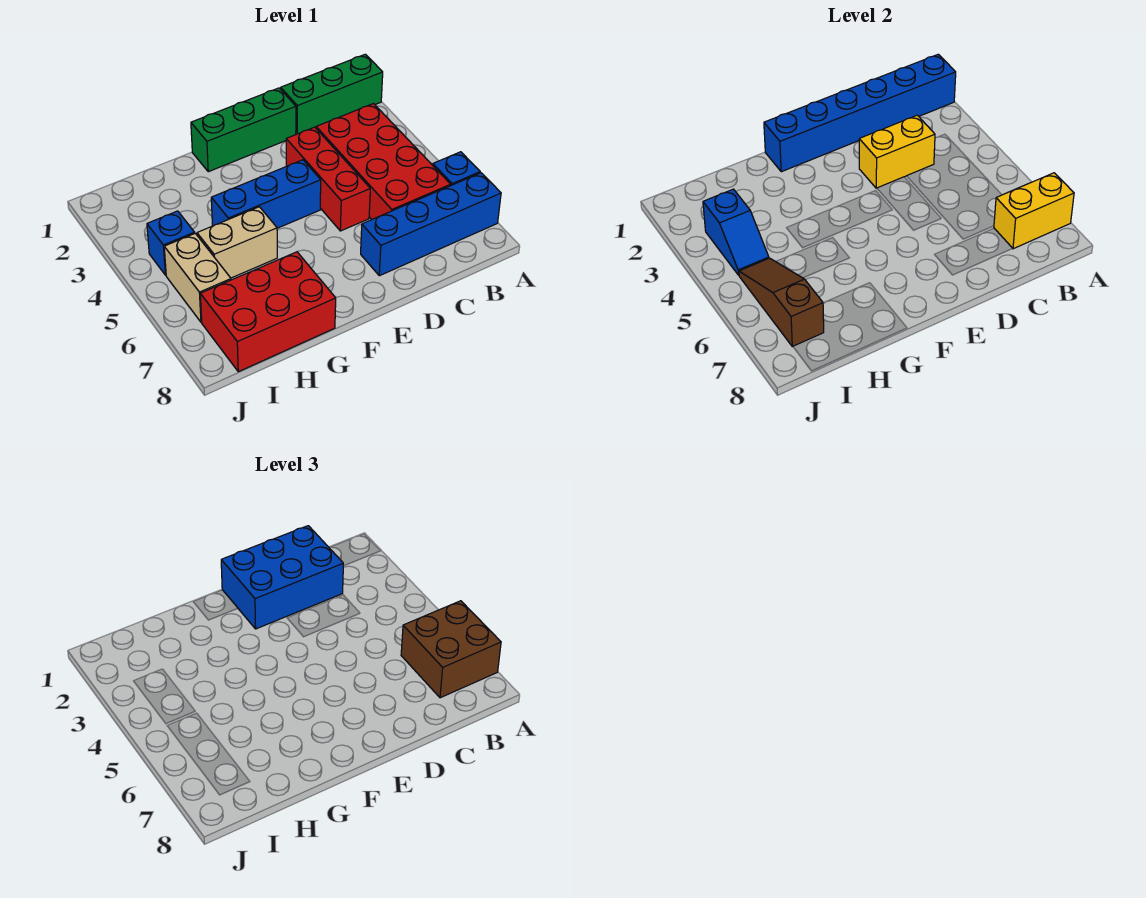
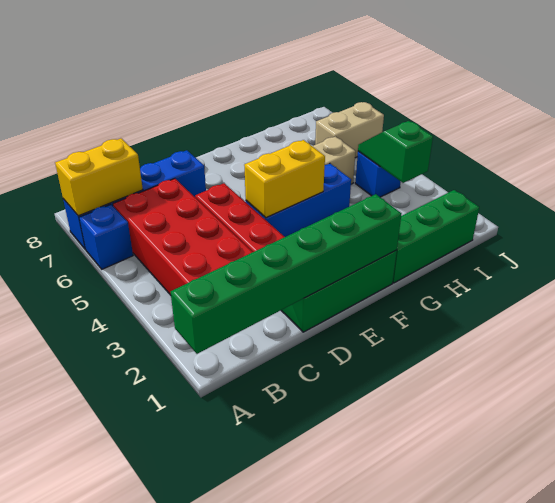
green 1x3 brick [281,54,383,134] -> green 1x3 brick moved to [393,190,479,283]
blue 1x6 brick [764,54,956,172] -> green 1x6 brick [171,194,401,354]
brown 2x2 brick [401,601,501,698] -> none
blue 2x3 brick [221,526,343,629] -> none
yellow 1x2 brick [859,115,935,188] -> yellow 1x2 brick moved to [244,140,325,218]
red 2x3 brick [200,252,336,372] -> none
blue 1x2 slope [703,189,769,275] -> green 1x2 slope [358,121,433,183]
tan 1x2 brick [164,233,231,322] -> tan 1x2 brick turned to [315,102,384,158]
brown 1x3 slope [739,258,824,347] -> none

